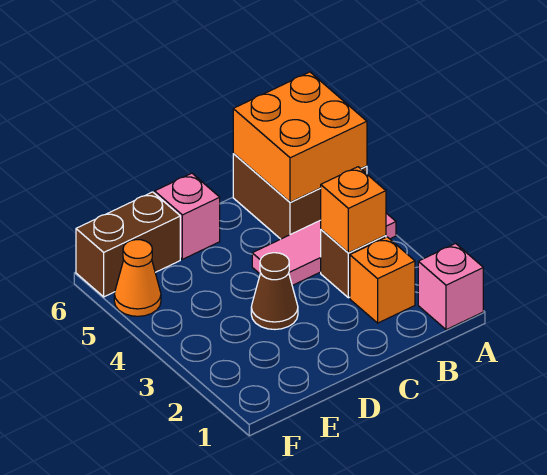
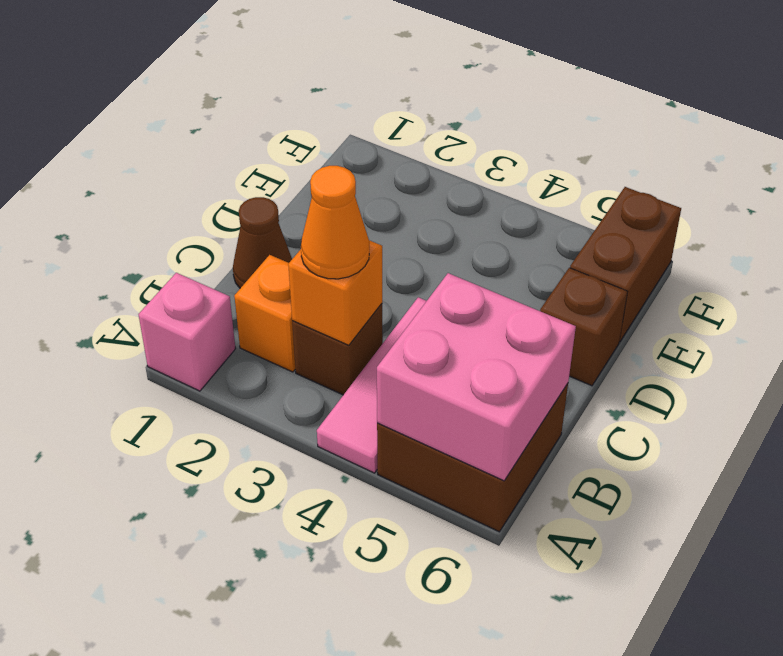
orange 2x2 brick [233,72,367,202] -> pink 2x2 brick [377,273,576,481]
brown 1x1 cone [251,253,298,329] -> brown 1x1 cone moved to [233,197,292,288]
pink 1x1 brick [155,173,220,259] -> brown 1x1 brick [540,268,627,386]
orange 1x1 cone [114,240,161,316] -> orange 1x1 cone moved to [301,166,369,279]

